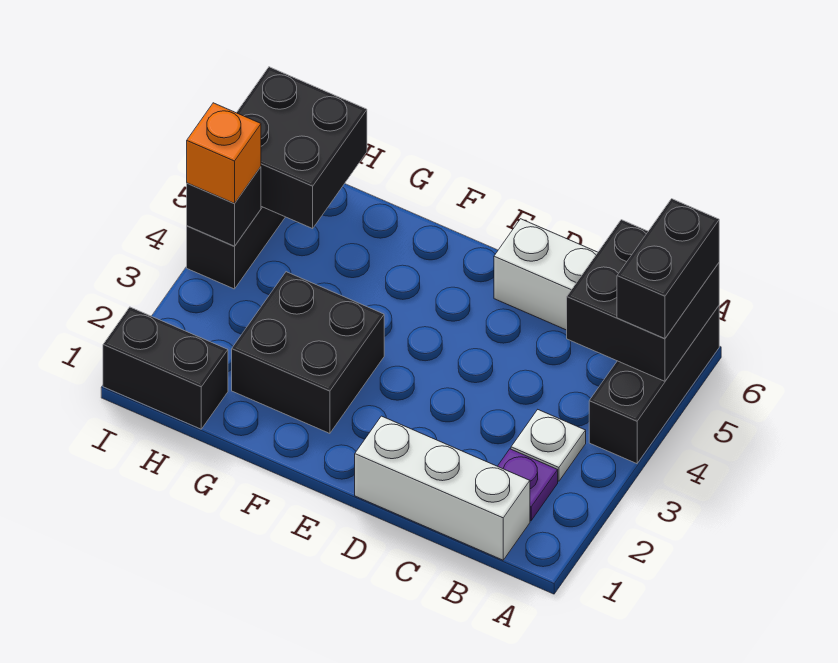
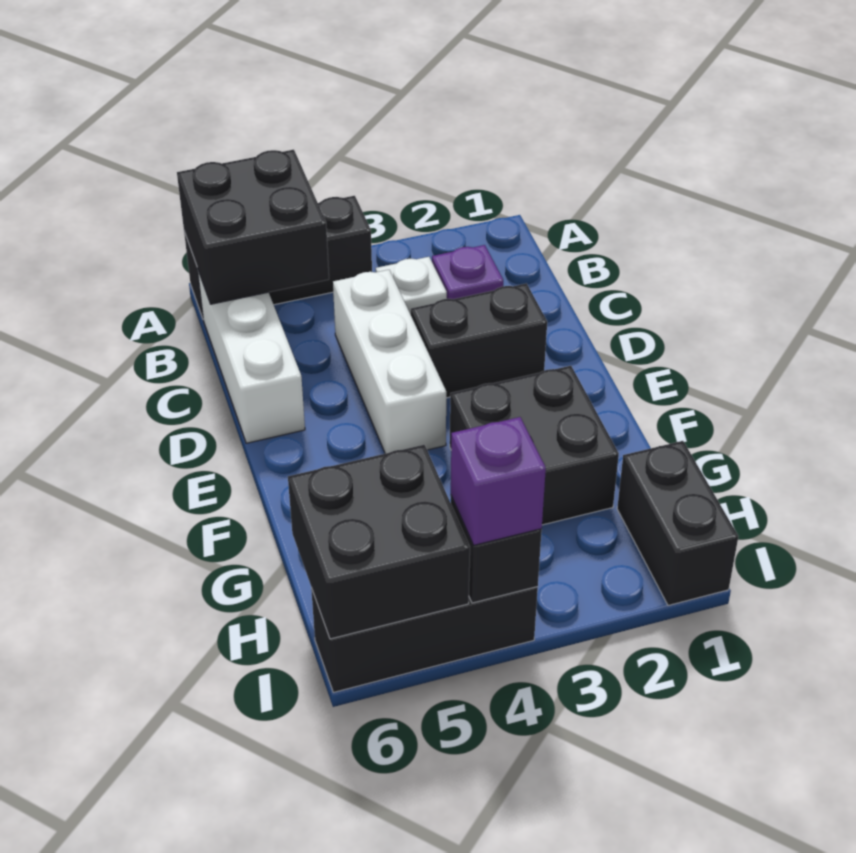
black 1x2 brick [617,199,719,339] -> black 1x2 brick moved to [411,283,547,398]
white 1x3 brick [355,416,530,560] -> white 1x3 brick moved to [333,270,446,454]
orange 1x1 brick [187,103,261,204] -> purple 1x1 brick [451,417,546,545]

